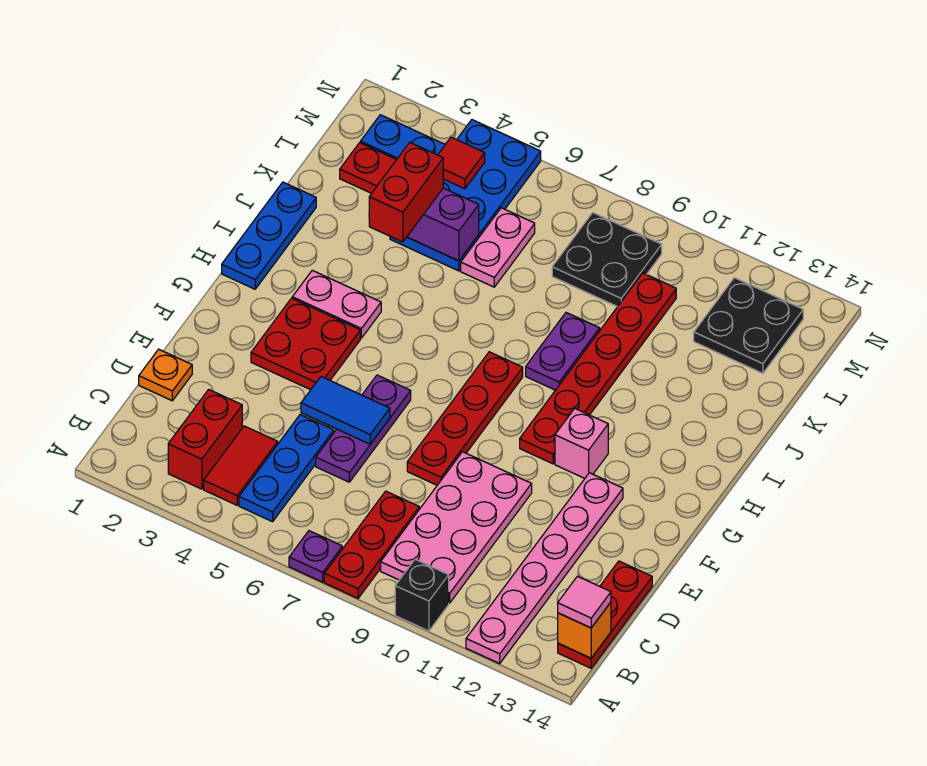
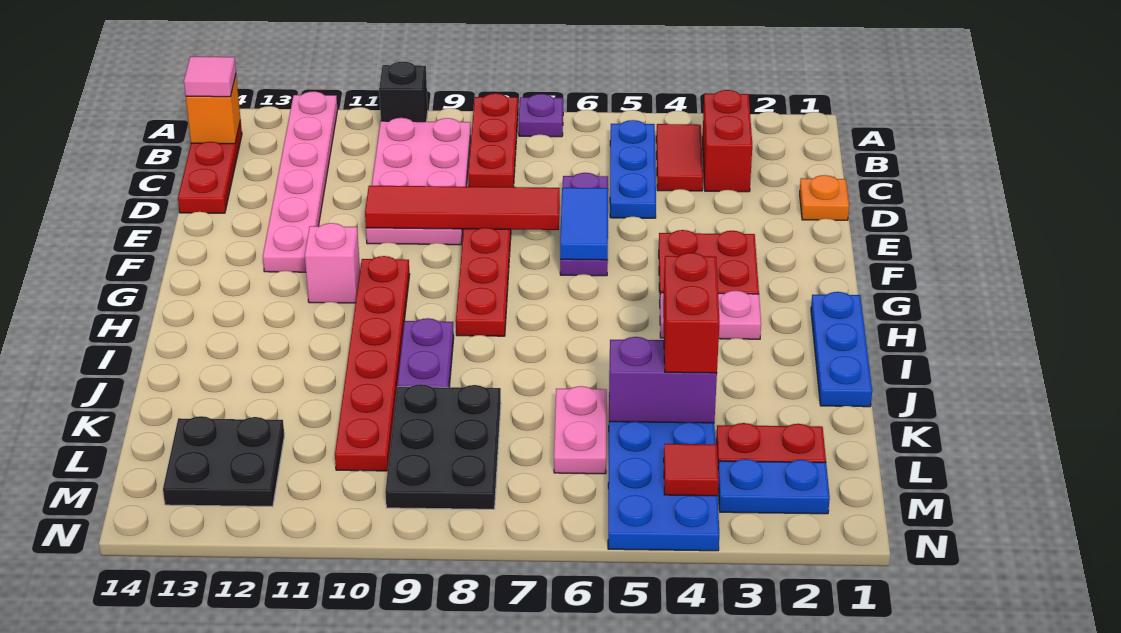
blue 1x2 tile [301,377,390,444] -> blue 1x2 tile turned to [560,188,608,260]
none -> red 1x4 tile [365,186,560,230]
black 2x2 plate [552,213,662,307] -> black 2x3 plate [385,384,501,509]

